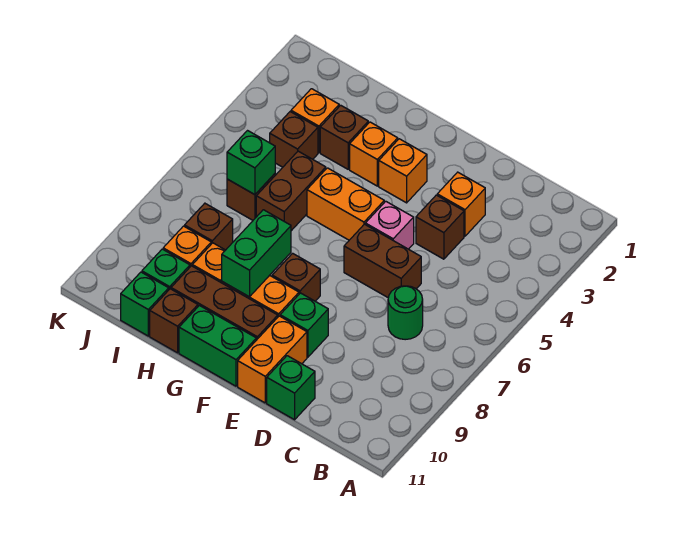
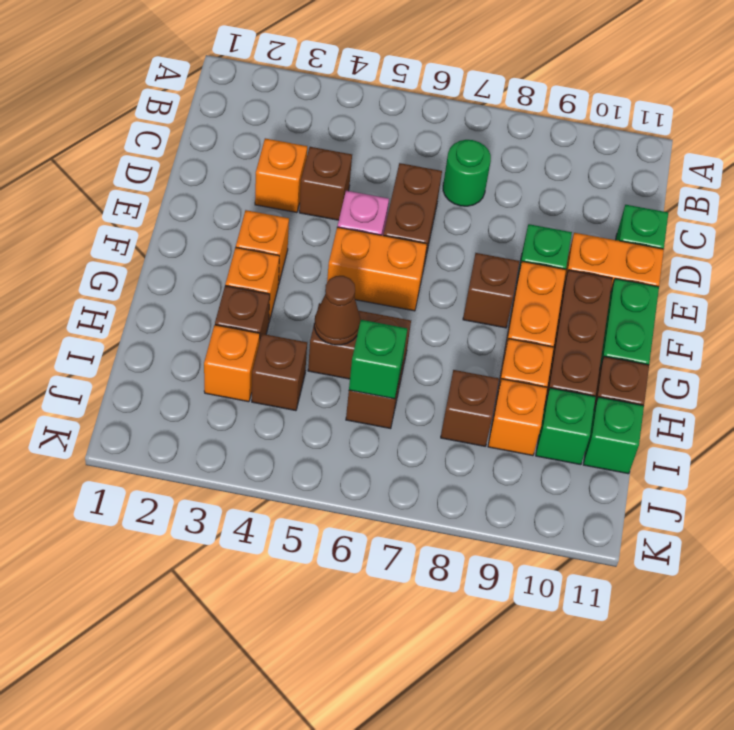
orange 1x2 brick [307,168,384,240] -> orange 1x2 brick turned to [327,227,427,311]
green 1x2 brick [222,210,291,297] -> none
none -> brown 1x1 cone [314,276,361,345]

